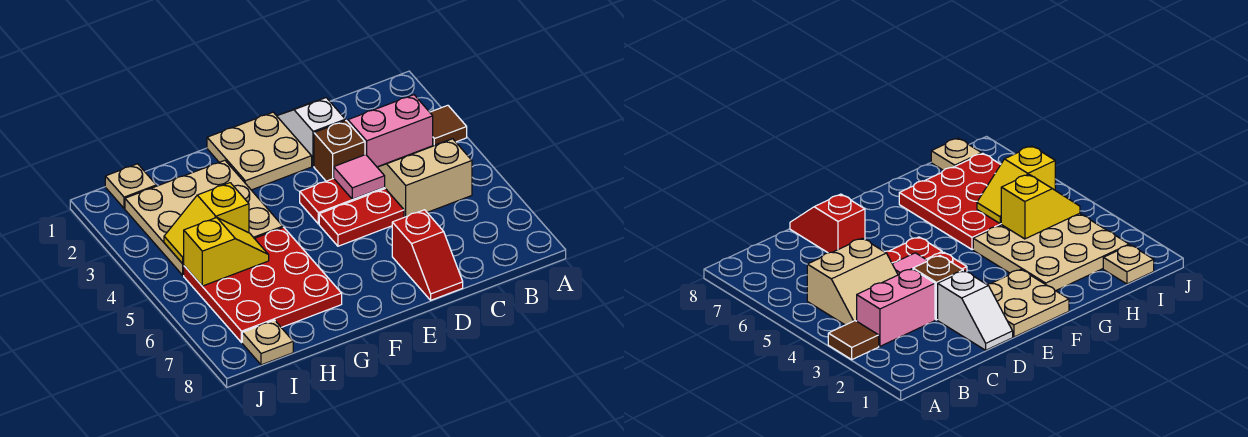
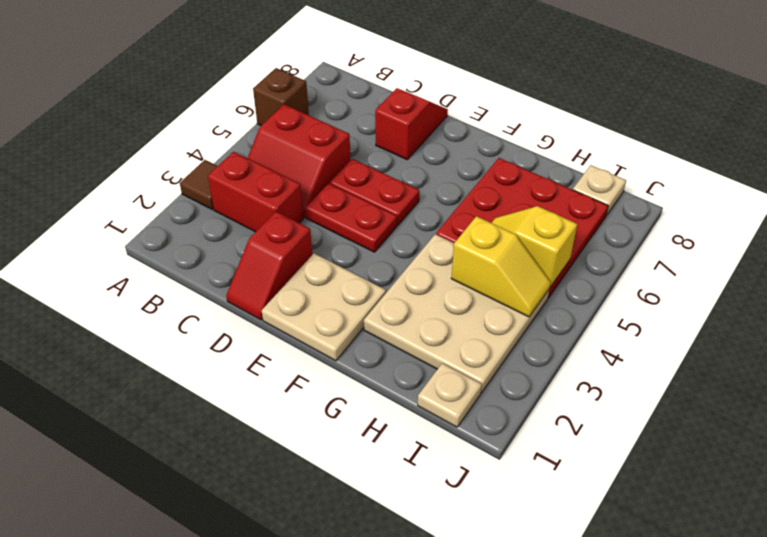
pink 1x2 brick [348,95,433,167] -> red 1x2 brick [208,152,303,232]
tan 2x2 slope [377,139,472,217] -> red 2x2 slope [248,104,350,217]
white 1x2 slope [277,98,345,166] -> red 1x2 slope [226,212,312,320]
brown 1x1 brick [314,121,365,181] -> brown 1x1 brick moved to [253,68,309,125]
pink 1x1 tile [334,155,385,199] -> none

